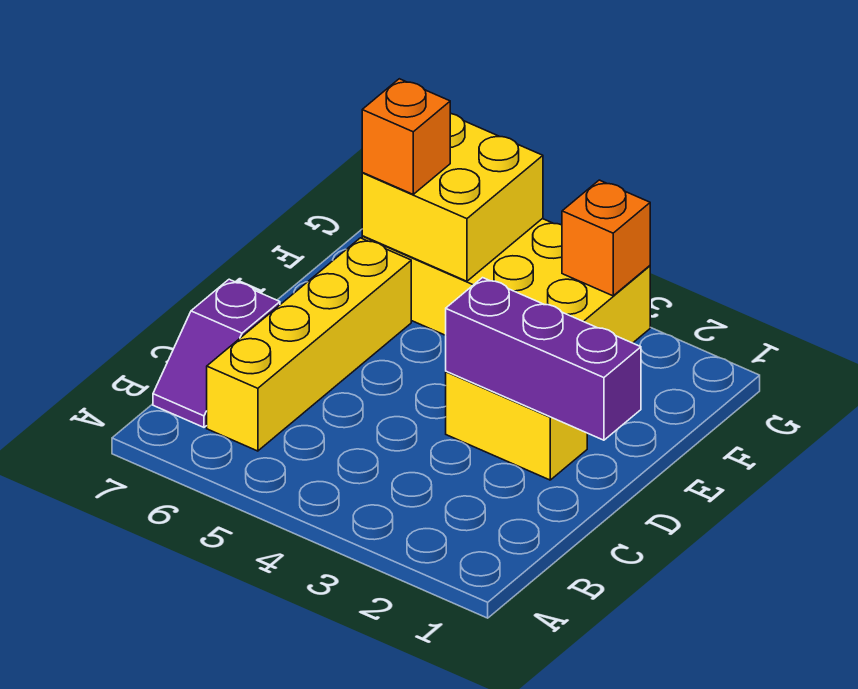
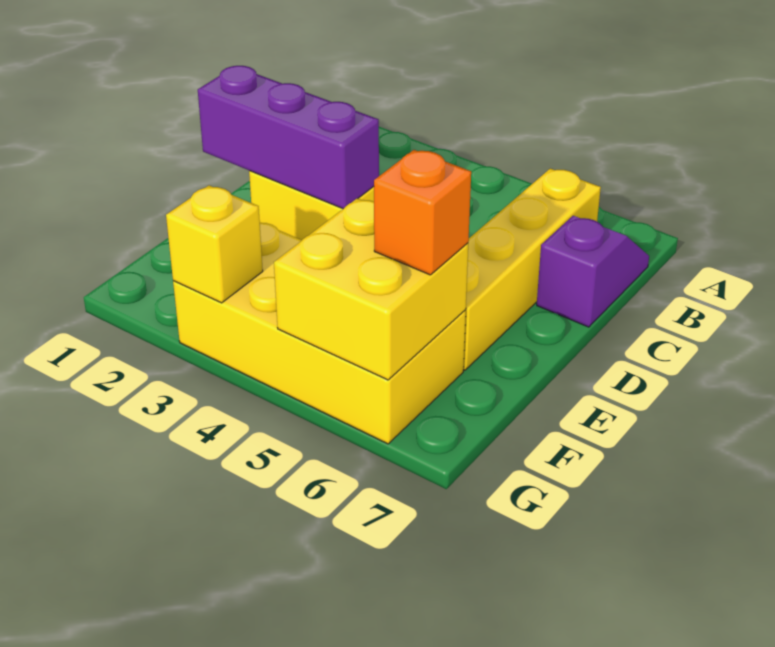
orange 1x1 brick [562,180,650,296] -> yellow 1x1 brick [166,185,263,303]

